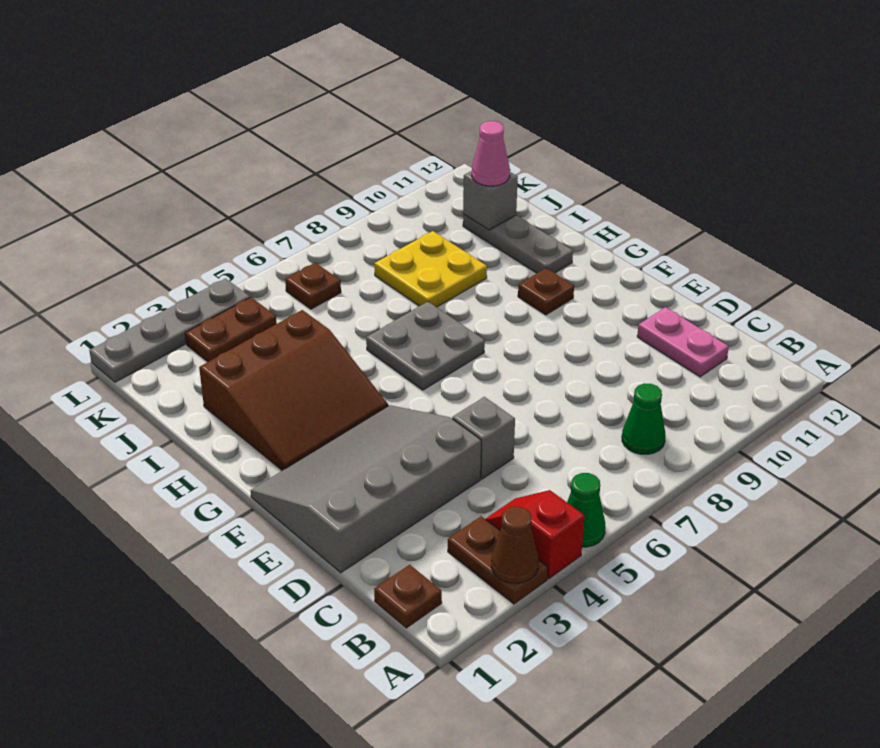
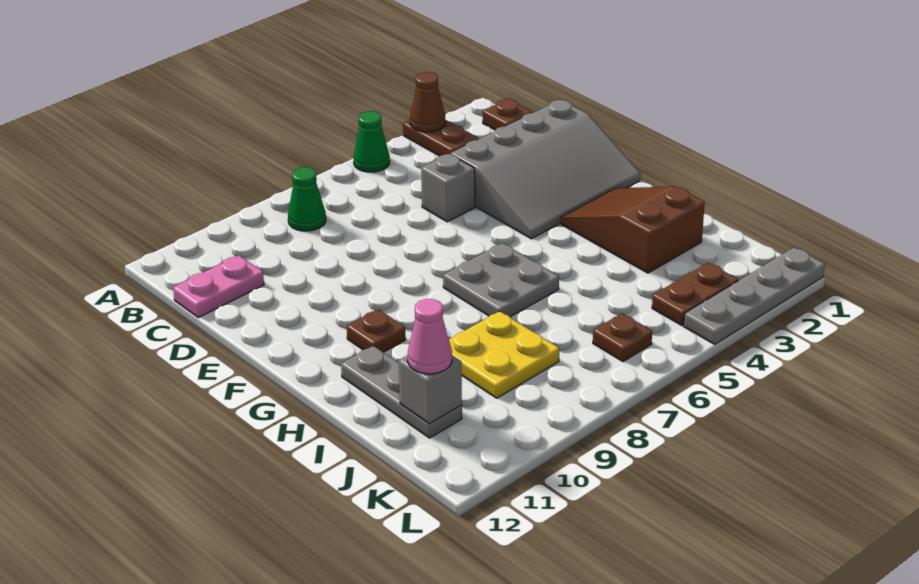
red 1x2 slope [486,490,584,579] -> none
pink 1x2 plate [637,307,729,377] -> pink 1x2 plate turned to [173,255,264,318]
brown 3x3 slope [199,310,388,471] -> brown 2x3 slope [561,186,705,273]

